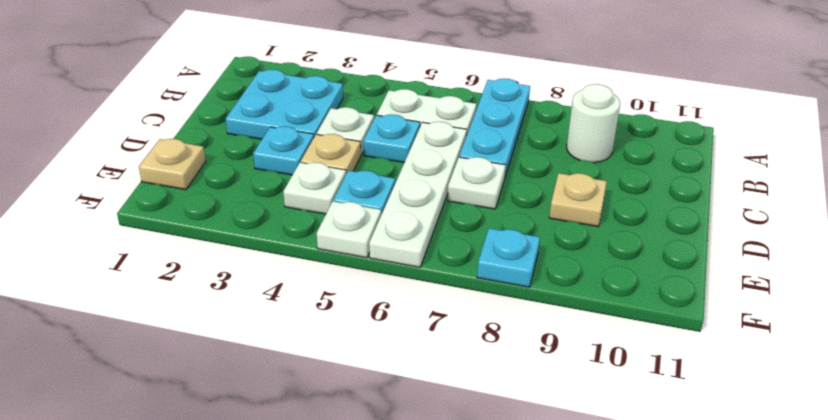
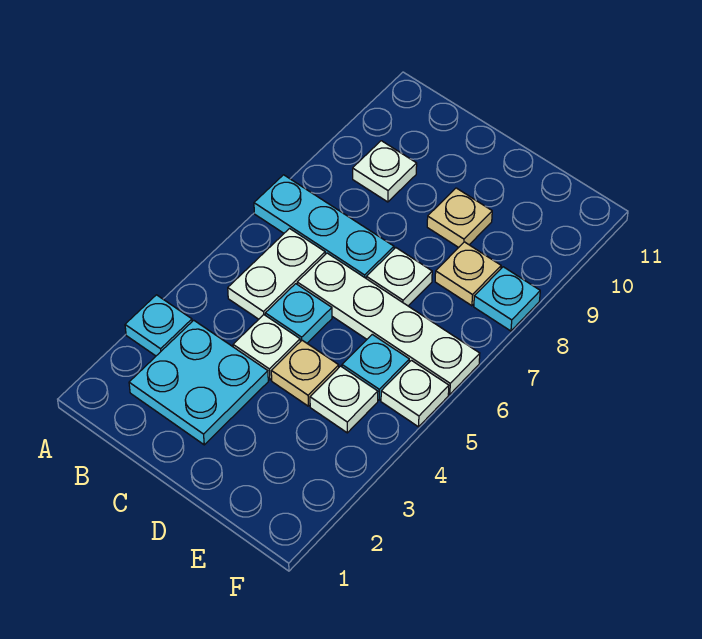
white 1x1 round brick [567,84,620,163] -> white 1x1 plate [353,141,417,202]
cyan 1x1 plate [253,126,314,175] -> cyan 1x1 plate moved to [125,295,192,356]
tan 1x1 plate [139,139,206,190] -> tan 1x1 plate moved to [435,242,501,306]

